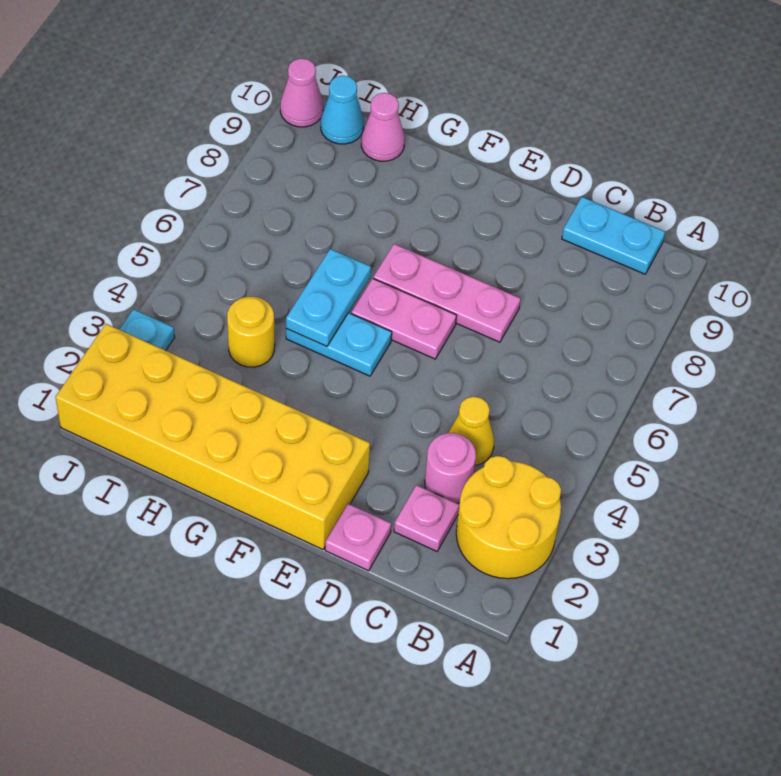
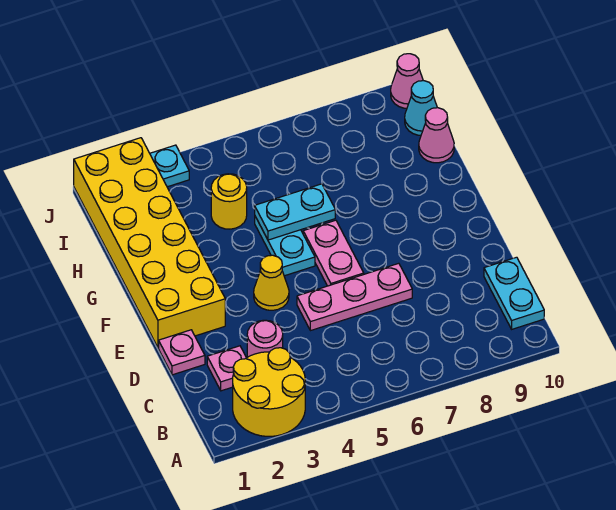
yellow 1x1 cone [449,397,494,465] -> yellow 1x1 cone moved to [254,255,289,310]
pink 1x3 plate [373,244,521,342] -> pink 1x3 plate turned to [297,263,412,331]

